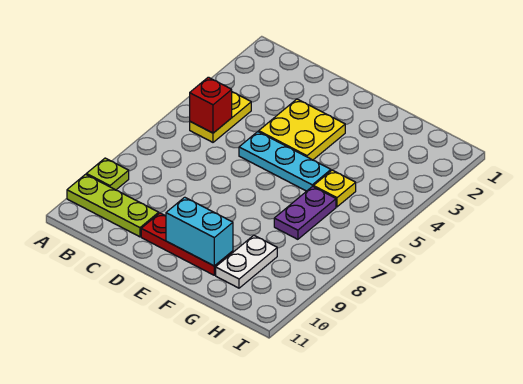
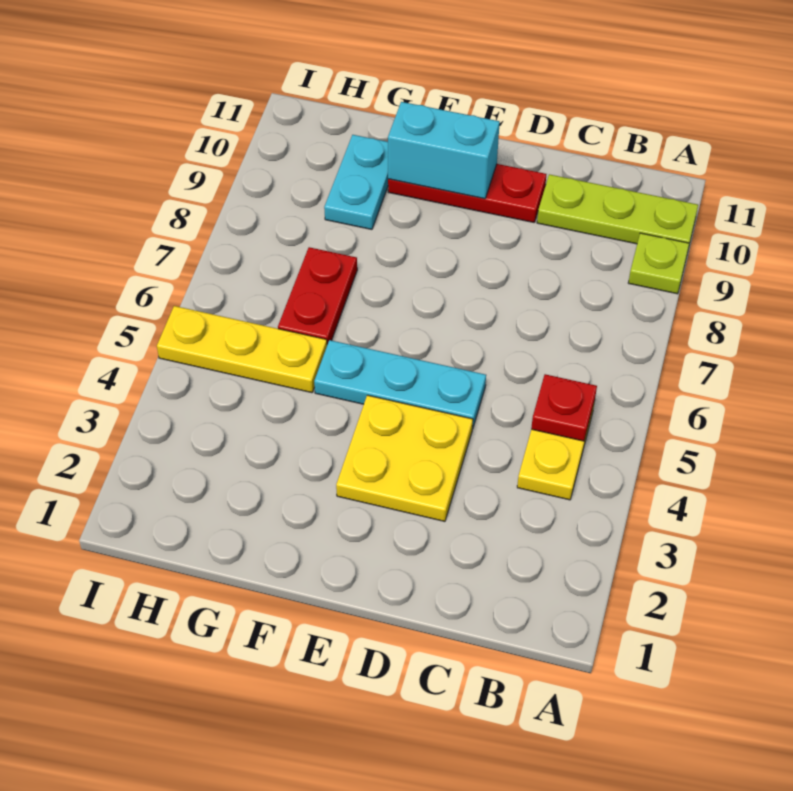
red 1x1 brick [190,77,232,133] -> red 1x1 plate [531,374,597,441]
yellow 1x1 plate [313,170,356,207] -> yellow 1x3 plate [157,306,327,393]
purple 1x2 plate [274,186,336,239] -> red 1x2 plate [278,247,357,345]
white 1x2 plate [216,235,277,288] -> cyan 1x2 plate [324,135,388,229]

